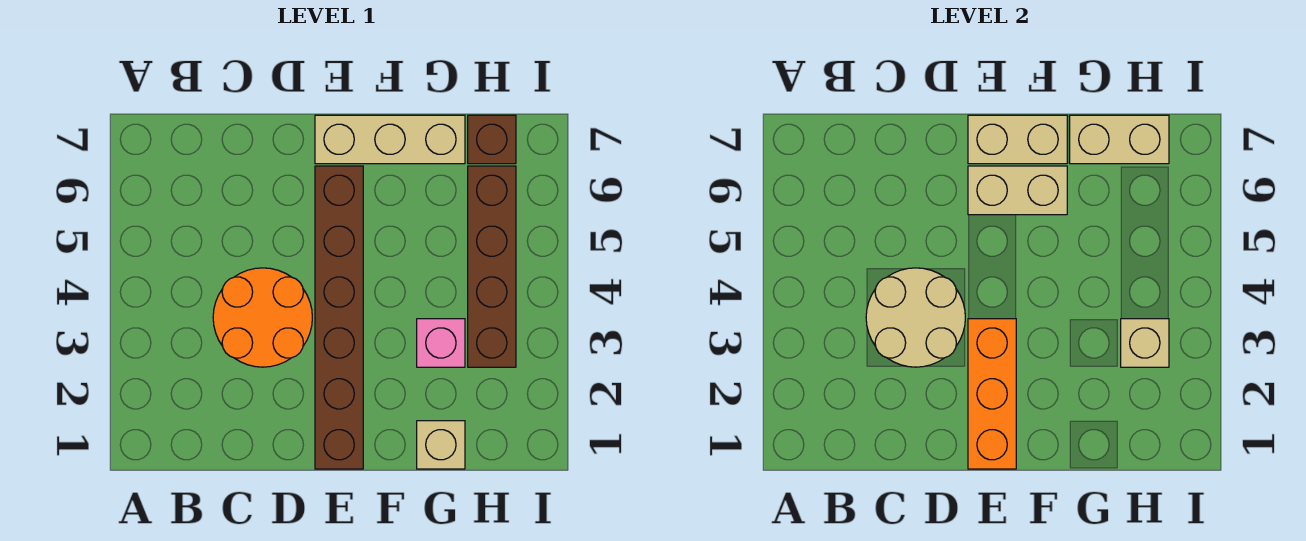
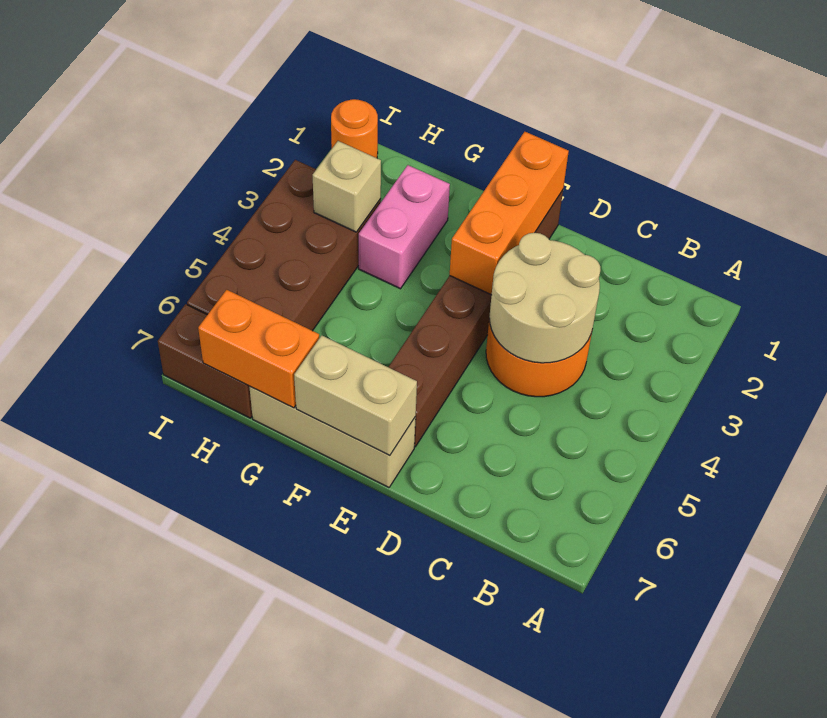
tan 1x2 brick [968,166,1067,215] -> none
tan 1x1 brick [417,421,465,469] -> none
pink 1x1 brick [417,319,465,367] -> pink 1x2 brick [359,165,450,289]
tan 1x2 brick [1070,115,1169,164] -> orange 1x2 brick [198,290,319,408]
brown 1x4 brick [468,166,516,367] -> brown 2x4 brick [187,160,381,331]
brown 1x1 brick [468,115,516,164] -> brown 1x2 brick [158,304,252,418]
none -> orange 1x1 round brick [331,99,378,158]

